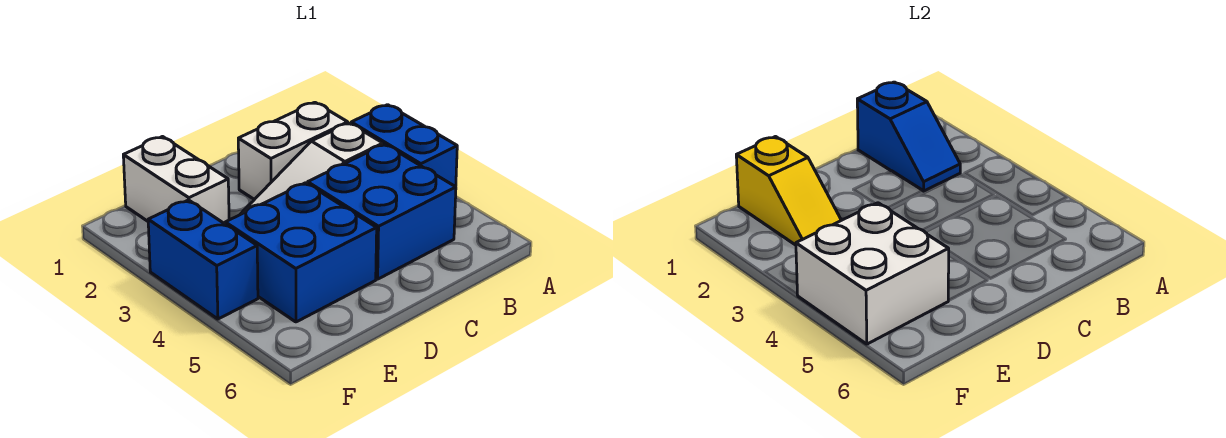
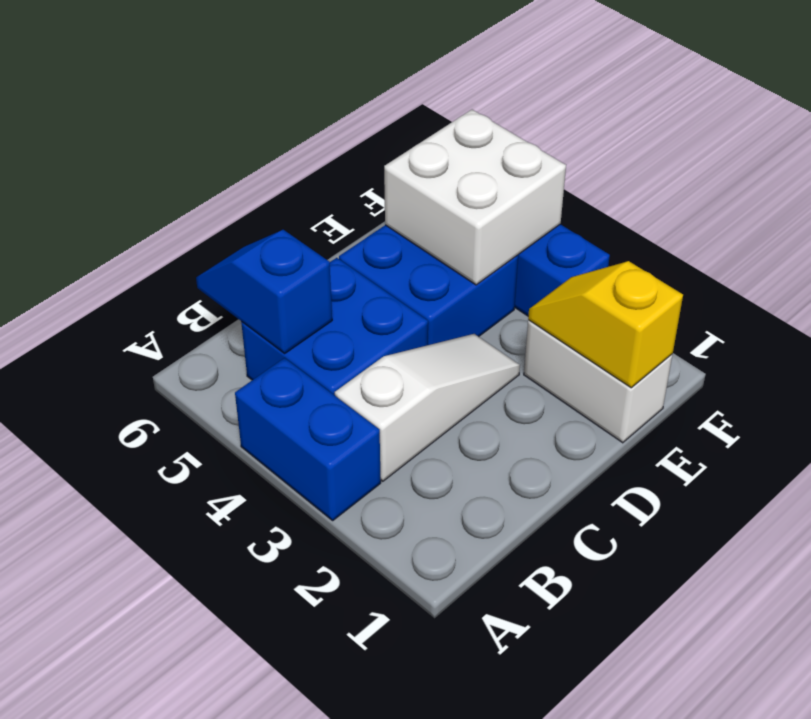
blue 1x2 slope [857,82,960,191] -> blue 1x2 slope moved to [196,230,332,353]
white 1x2 brick [238,102,348,199] -> none

